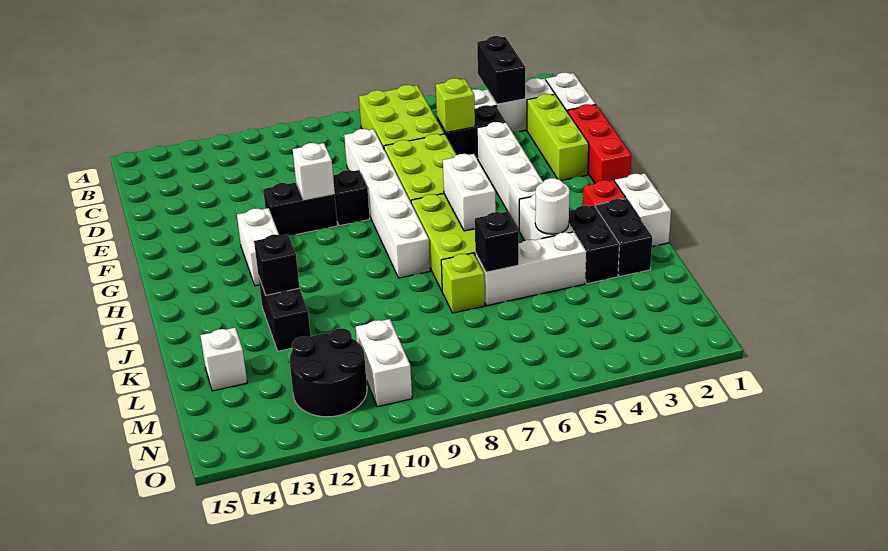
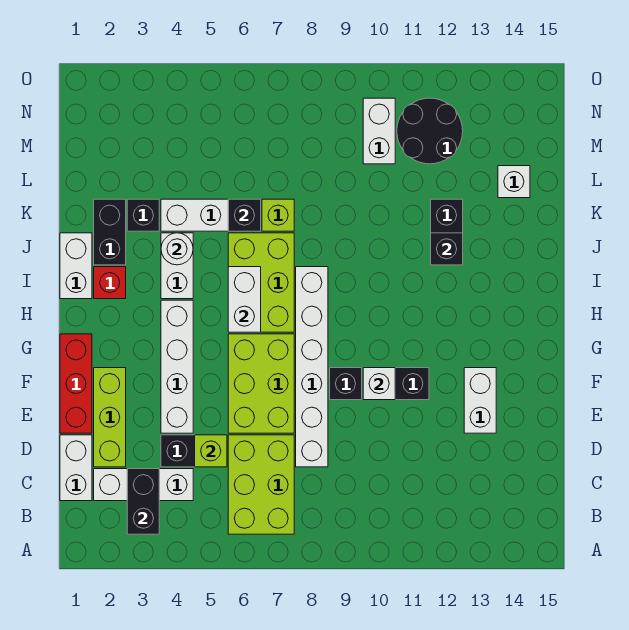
white 1x2 brick [237,208,279,286] -> white 1x2 brick moved to [464,368,496,433]
black 1x2 brick [569,205,619,284] -> black 1x1 brick [127,199,159,231]

